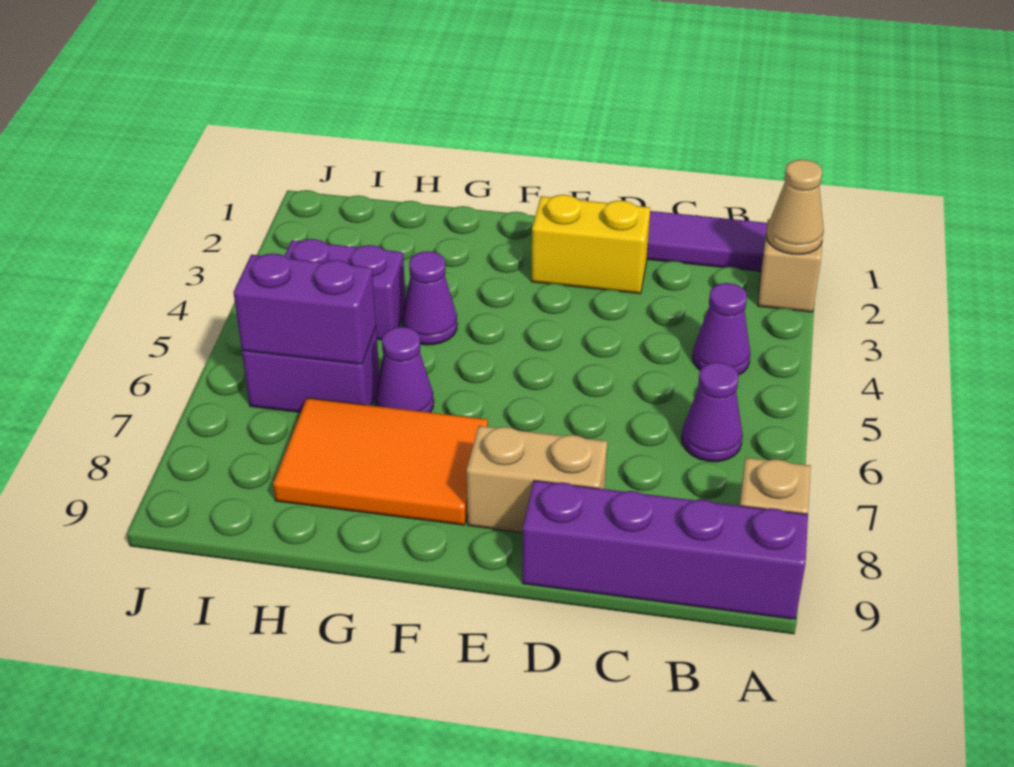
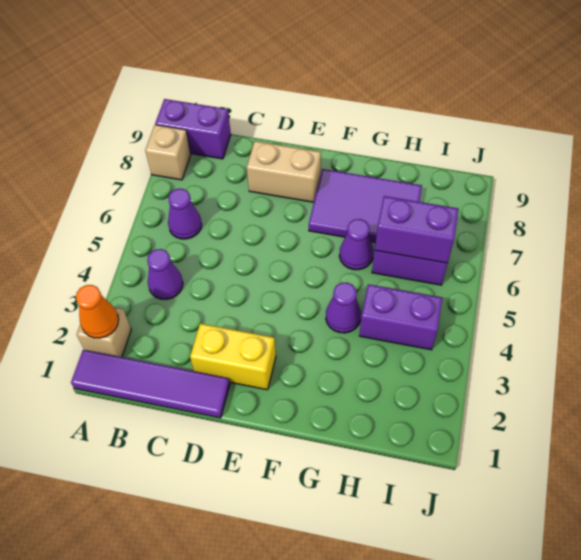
tan 1x1 cone [766,160,824,254] -> orange 1x1 cone [76,285,119,338]
purple 1x4 brick [522,481,808,619] -> purple 1x2 brick [155,99,231,159]
orange 2x3 tile [273,398,488,525] -> purple 2x3 tile [309,169,422,243]

